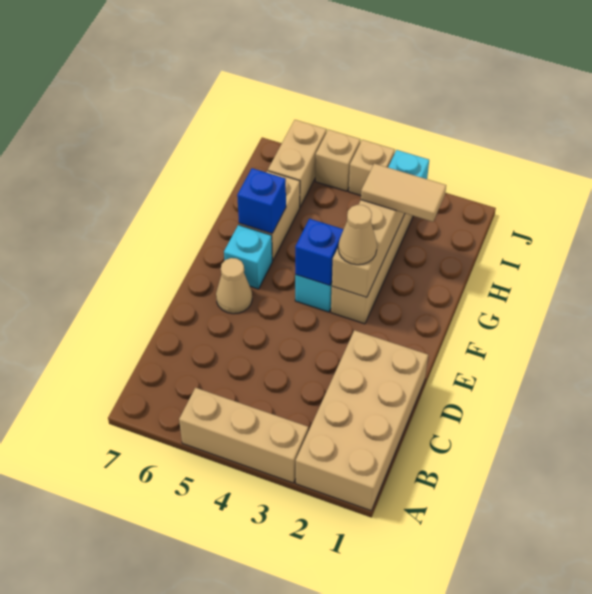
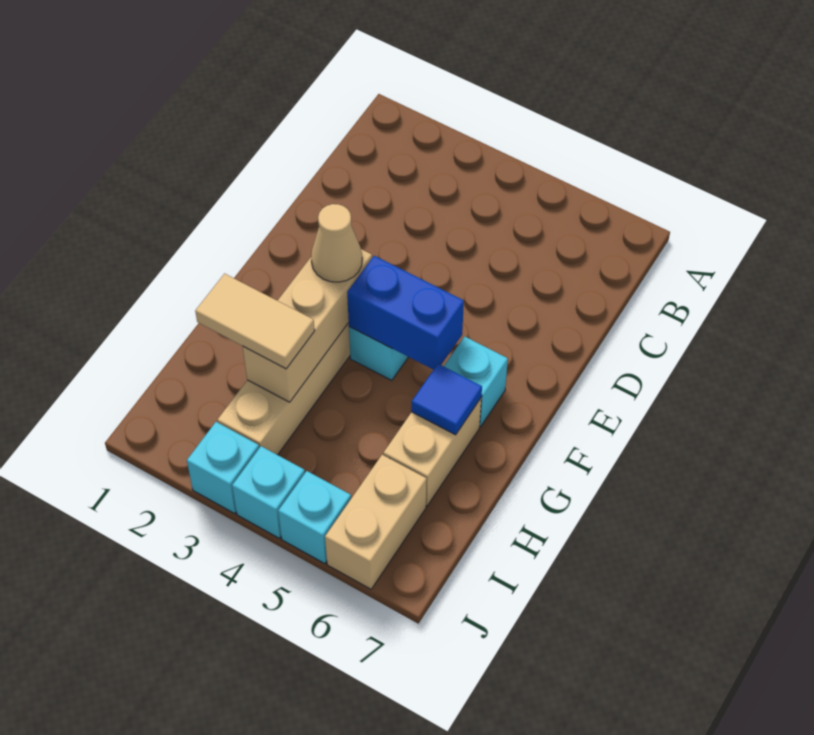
tan 2x4 brick [296,330,428,511] -> none
tan 1x3 brick [179,388,308,483] -> none
tan 1x1 cone [216,258,252,314] -> none
blue 1x1 brick [295,219,344,285] -> blue 1x2 brick [347,256,464,370]
blue 1x1 brick [237,168,286,234] -> blue 1x1 tile [411,364,482,435]
tan 1x1 brick [349,140,395,196] -> cyan 1x1 brick [232,446,305,538]
tan 1x1 brick [315,130,360,191] -> cyan 1x1 brick [278,471,351,564]

